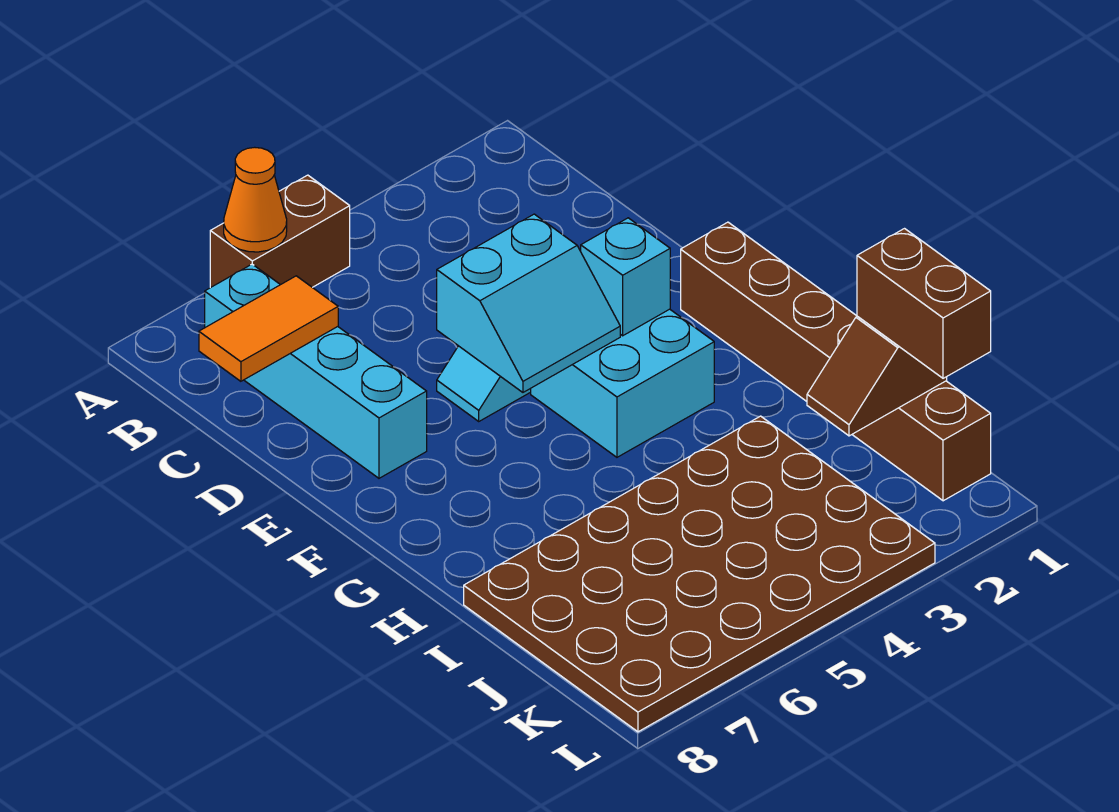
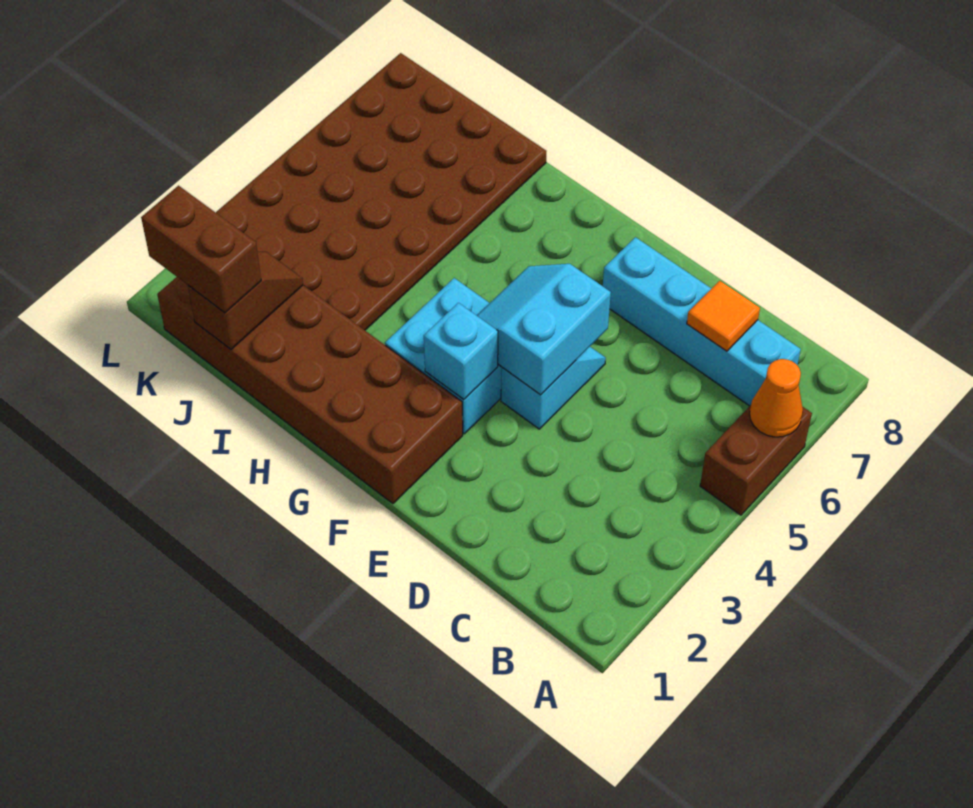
orange 1x2 tile [199,276,338,381] -> orange 1x1 tile [687,281,760,351]
brown 1x6 brick [681,222,991,501] -> brown 2x6 brick [157,277,463,504]

